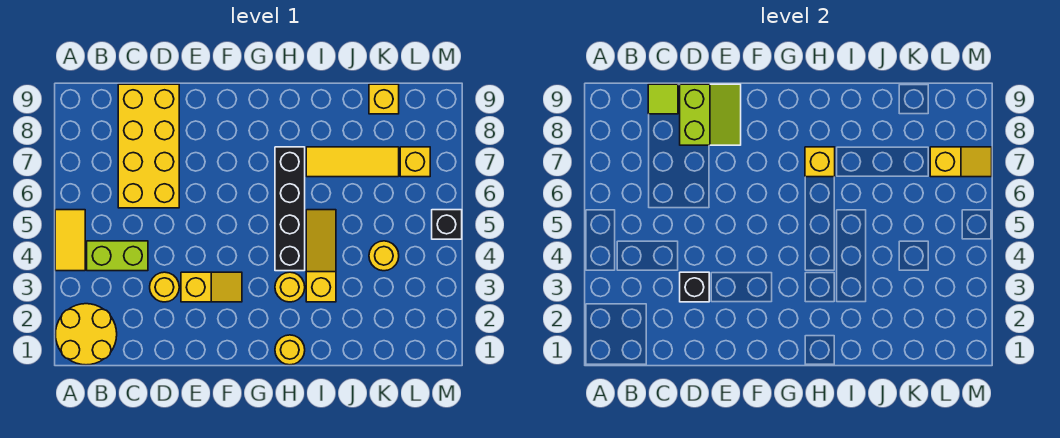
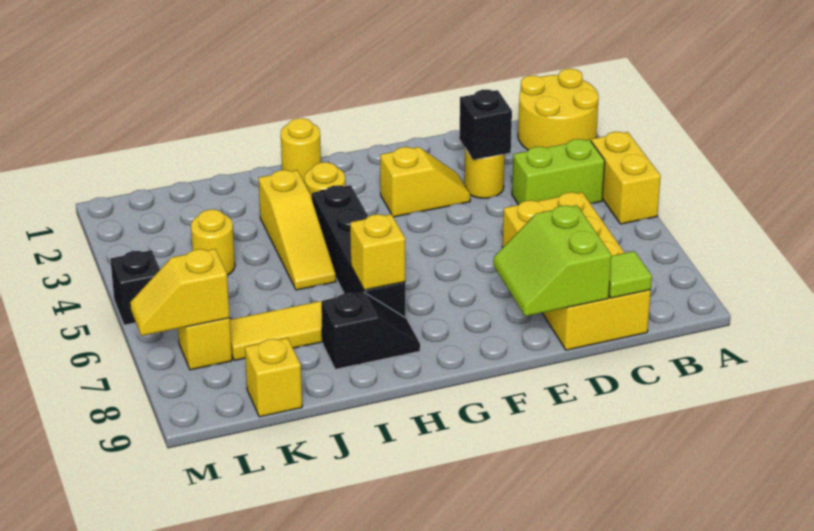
yellow 1x2 tile [55,210,85,271] -> yellow 1x2 brick [591,132,661,224]
yellow 1x2 slope [181,272,242,302] -> yellow 1x2 slope turned to [380,147,470,217]
none -> black 1x2 slope [321,292,420,369]

